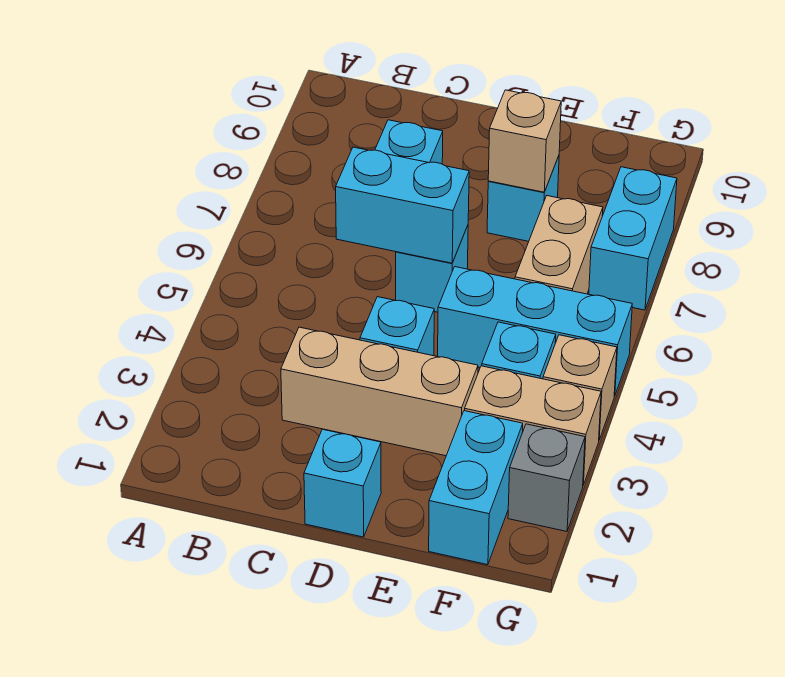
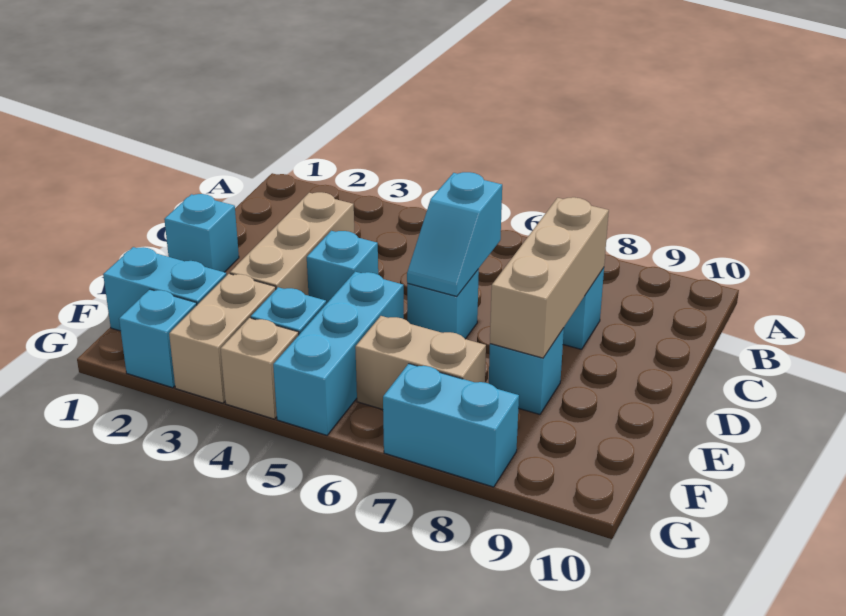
cyan 1x2 brick [336,147,469,263] -> cyan 1x2 slope [407,172,502,296]
tan 1x1 brick [488,90,561,192] -> tan 1x3 brick [490,197,609,358]
grey 1x1 brick [508,424,585,532] -> cyan 1x1 brick [119,289,197,388]

